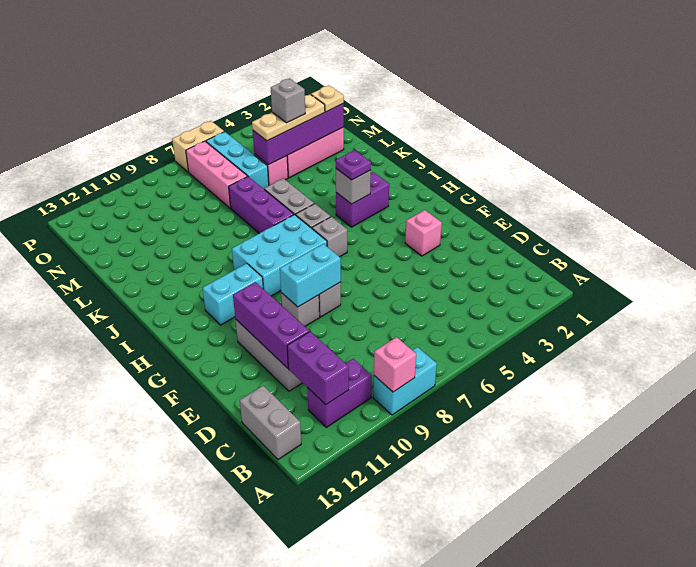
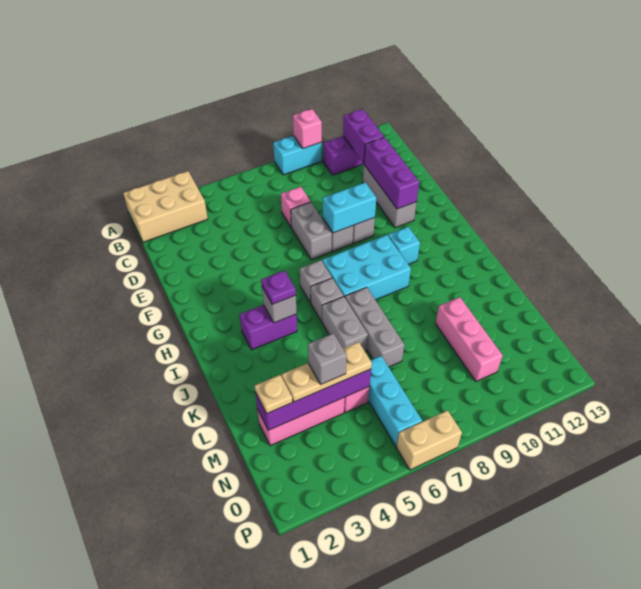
none -> tan 2x3 brick [123,171,208,242]
grey 1x2 brick [240,386,301,460] -> grey 1x2 brick moved to [291,202,332,260]
pink 1x1 brick [405,210,442,256] -> pink 1x1 brick moved to [281,187,311,227]
cyan 1x2 brick [203,263,263,325] -> cyan 1x1 brick [388,227,420,264]
purple 1x3 brick [229,176,294,233] -> grey 1x3 brick [345,287,404,367]
pink 1x3 brick [186,141,247,208] -> pink 1x3 brick moved to [435,297,503,381]

